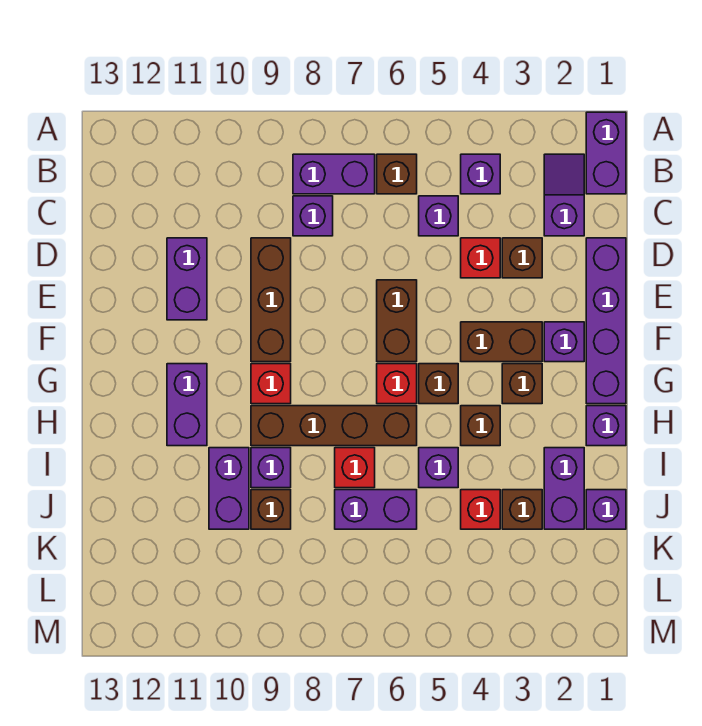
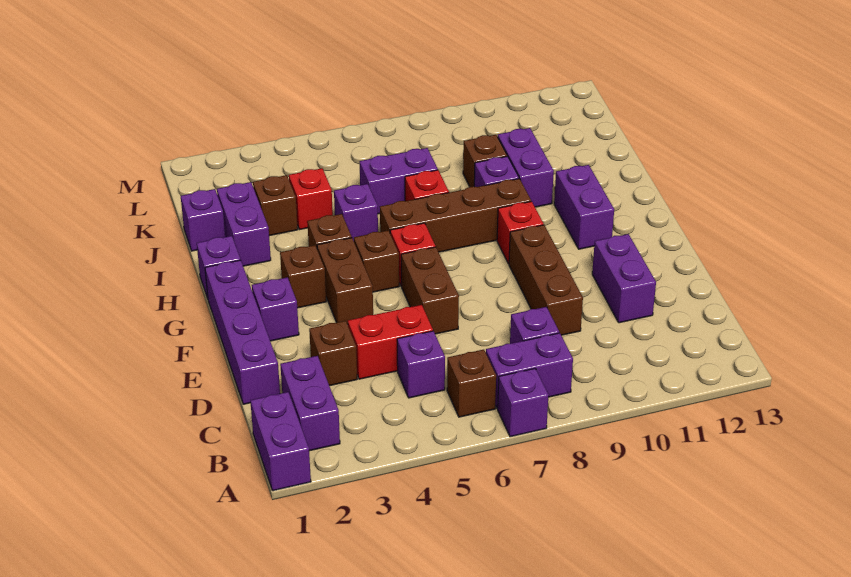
purple 1x2 slope [544,154,584,236] -> purple 1x2 brick [280,356,340,451]
purple 1x1 brick [461,154,500,194] -> purple 1x1 brick moved to [498,368,548,437]
red 1x1 brick [461,238,500,278] -> red 1x2 brick [348,305,433,379]
brown 1x2 brick [461,322,542,362] -> brown 1x2 brick turned to [317,238,373,325]

